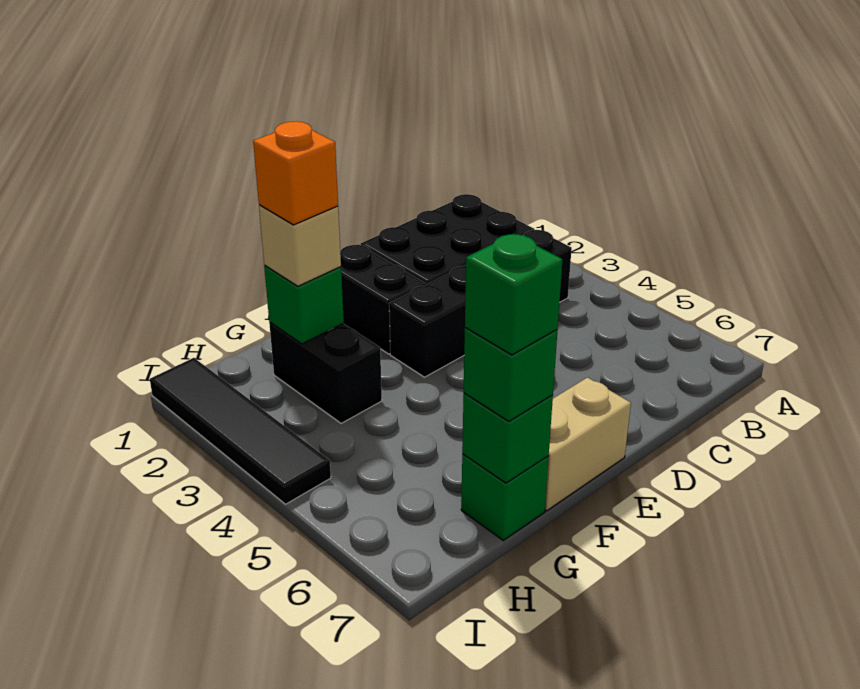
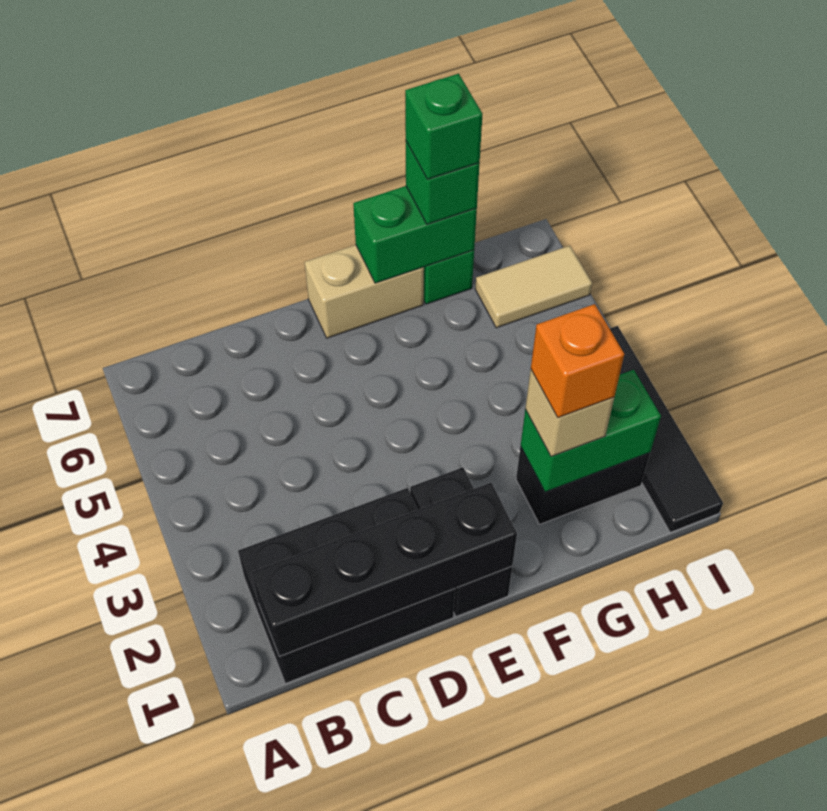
black 1x4 brick [389,230,572,377] -> black 1x4 brick moved to [251,483,517,657]
black 1x2 brick [269,323,382,423] -> black 1x2 brick turned to [516,446,650,524]
green 1x1 brick [264,266,344,344] -> green 1x2 brick [521,370,661,492]
green 1x1 brick [462,393,553,483] -> green 1x2 brick [353,186,477,283]
none -> tan 1x2 tile [475,246,592,328]

